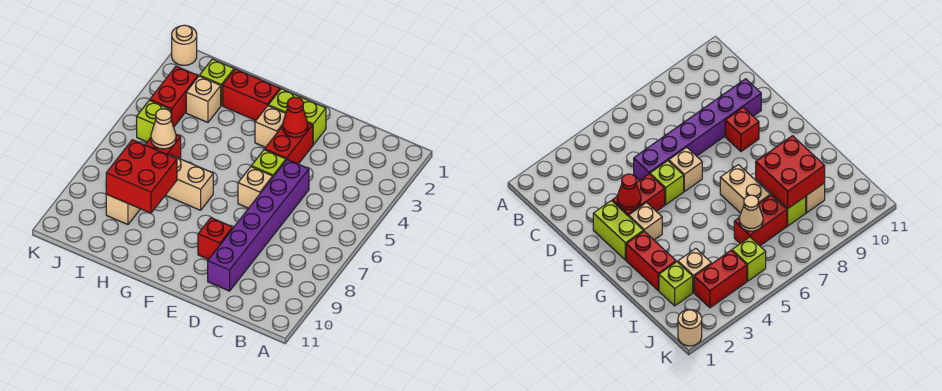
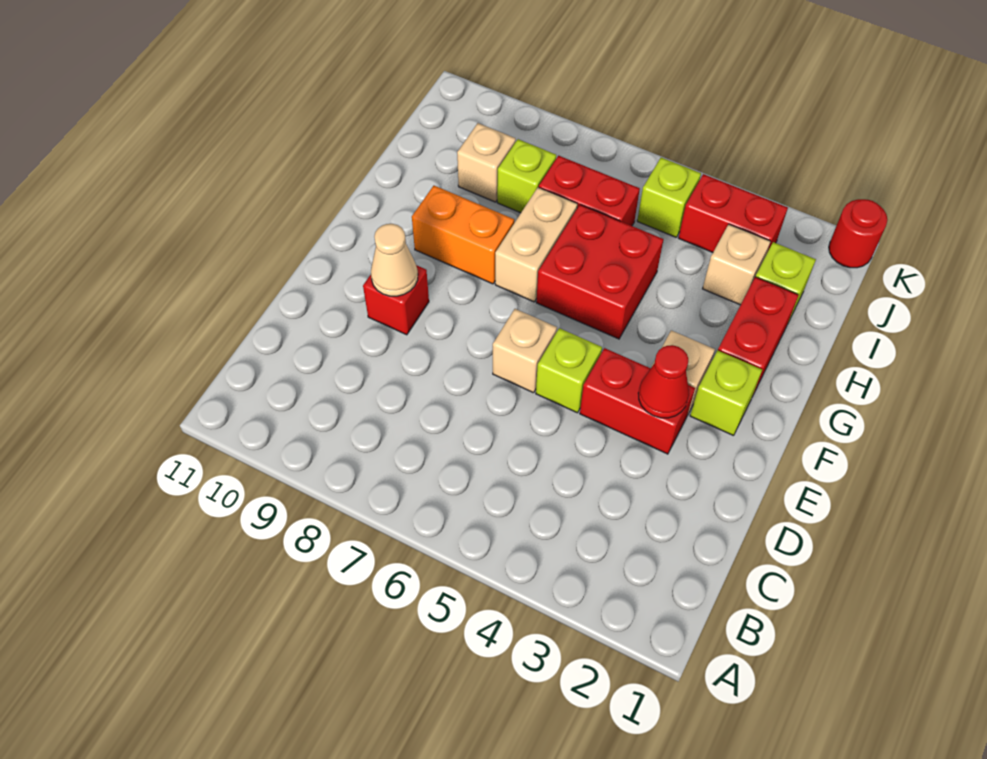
purple 1x6 brick [208,160,309,291] -> none
lime 1x2 brick [268,89,326,145] -> lime 1x1 brick [690,350,762,436]
none -> orange 1x2 brick [412,186,514,284]
red 2x2 brick [106,140,177,213] -> red 2x2 brick moved to [536,205,663,339]
tan 1x1 cone [151,109,176,149] -> tan 1x1 cone moved to [371,224,418,296]
tan 1x1 round brick [172,25,197,65] -> red 1x1 round brick [829,199,887,268]

